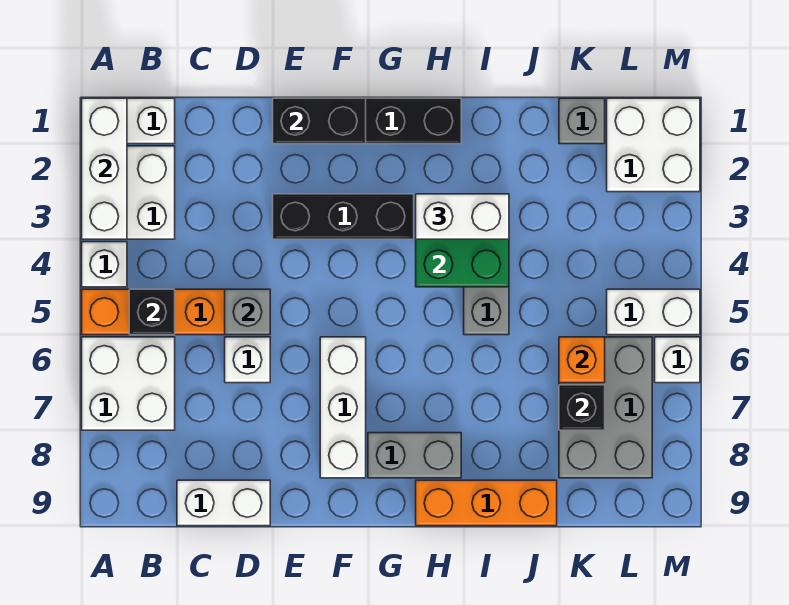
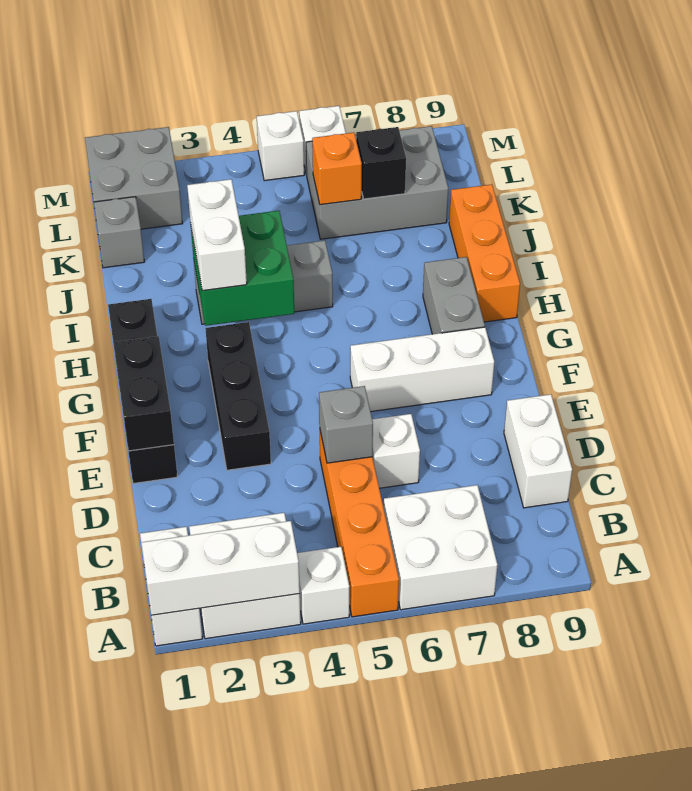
black 1x1 brick [129,289,175,335] -> none
white 2x2 brick [607,98,700,192] -> grey 2x2 brick [85,127,183,229]
white 1x2 brick [607,289,700,335] -> white 1x1 brick [257,111,304,181]

